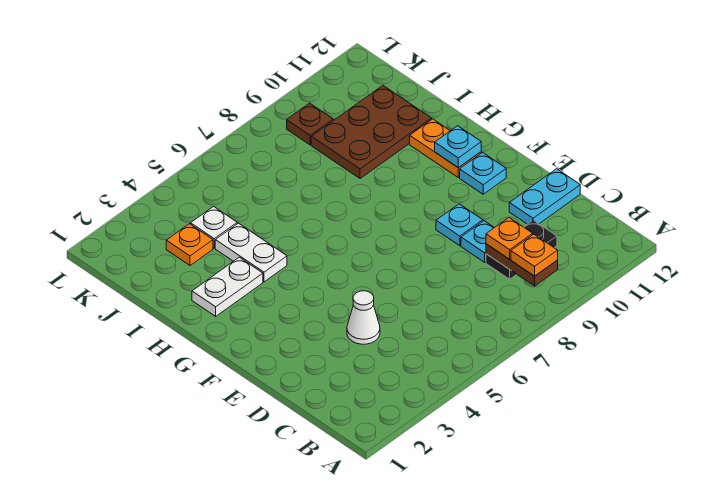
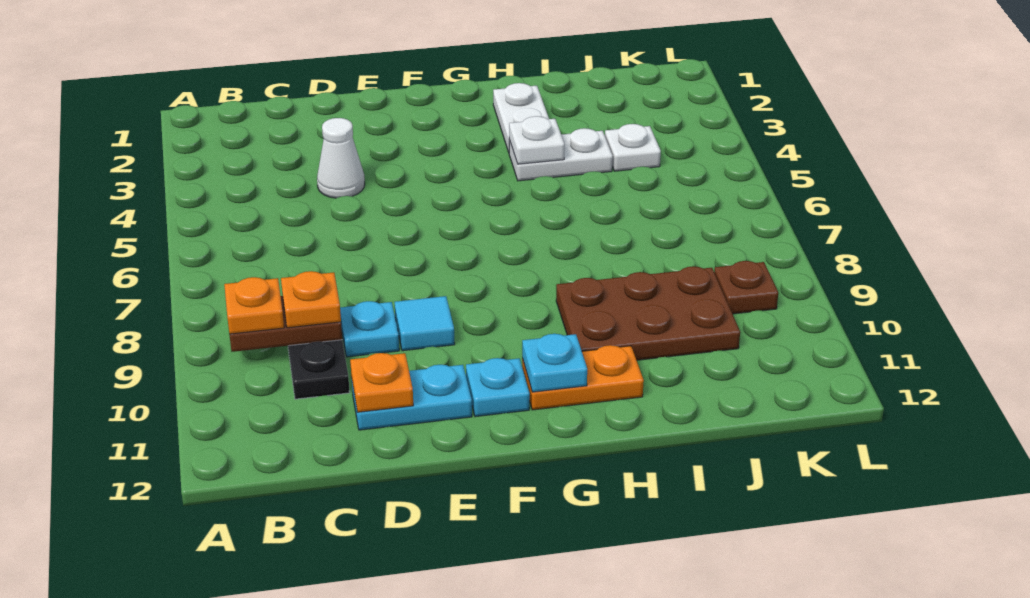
cyan 1x2 plate [509,169,580,224] -> cyan 1x2 plate turned to [352,365,472,430]
cyan 1x1 plate [436,204,483,246] -> cyan 1x1 tile [395,296,455,351]
none -> white 1x1 plate [509,116,564,164]
brown 2x3 plate [311,86,432,179] -> brown 2x3 plate turned to [556,266,740,360]
orange 1x1 plate [166,224,213,265] -> orange 1x1 plate moved to [350,353,413,412]

